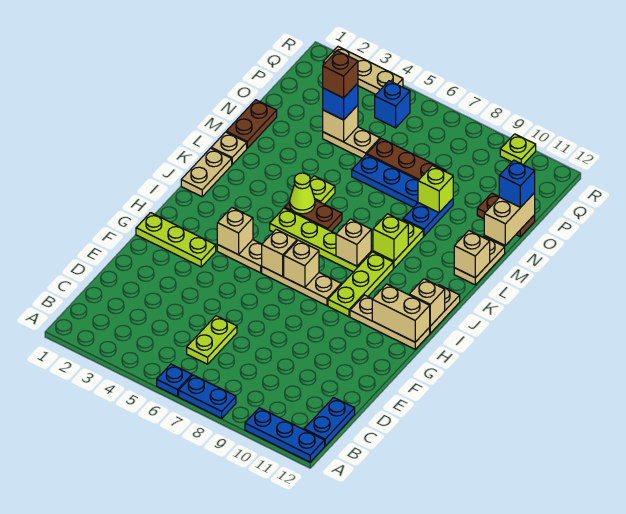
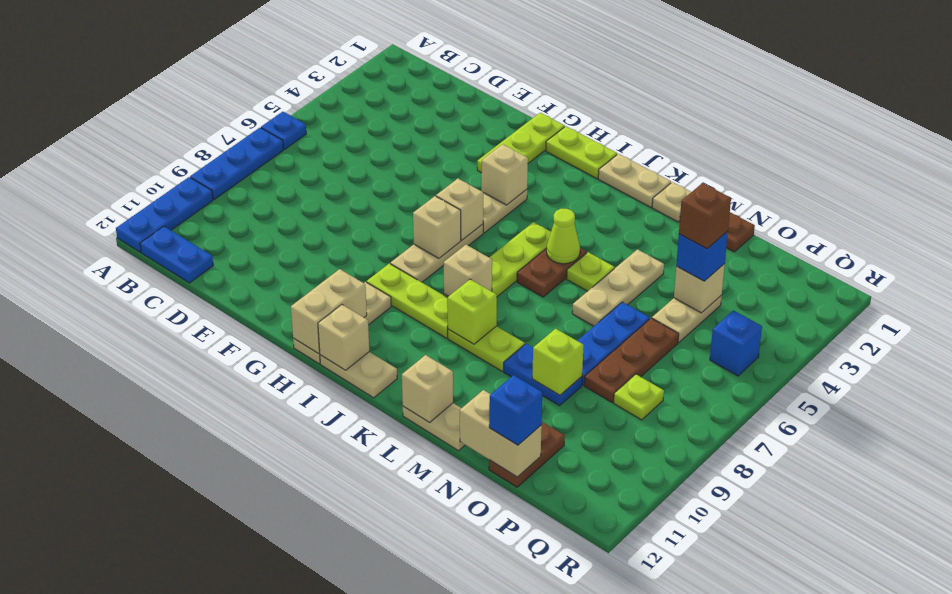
blue 1x2 plate [179,375,236,418] -> blue 1x3 plate [190,128,283,200]
lime 1x2 plate [187,316,237,364] -> lime 1x2 plate moved to [546,126,617,179]
tan 1x3 plate [323,47,403,94] -> tan 1x3 plate moved to [572,249,664,326]
lime 1x1 plate [500,134,536,164] -> lime 1x1 plate moved to [614,374,664,420]

